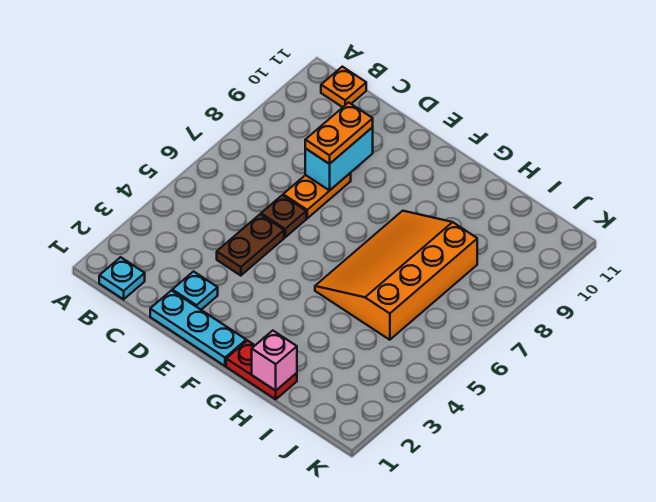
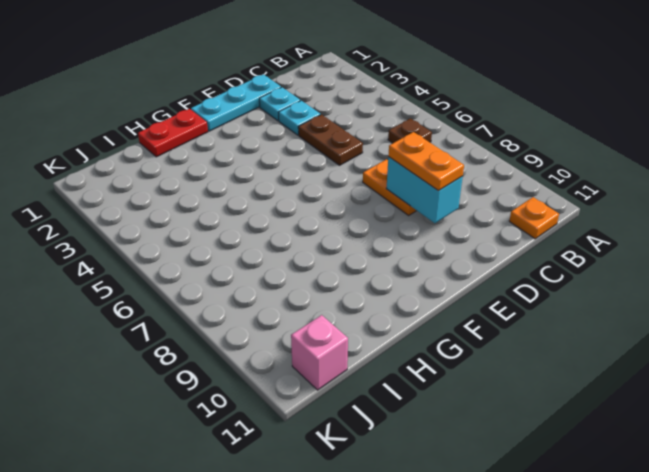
cyan 1x1 plate [99,257,145,299] -> cyan 1x1 plate moved to [279,101,320,135]
brown 1x1 plate [261,195,306,237] -> brown 1x1 plate moved to [388,118,432,143]
orange 3x4 slope [315,211,477,340] -> none
pink 1x1 brick [252,331,297,391] -> pink 1x1 brick moved to [291,315,348,390]

